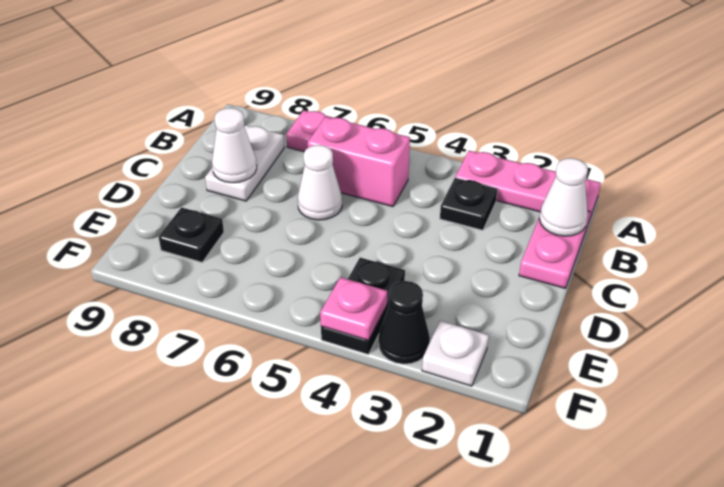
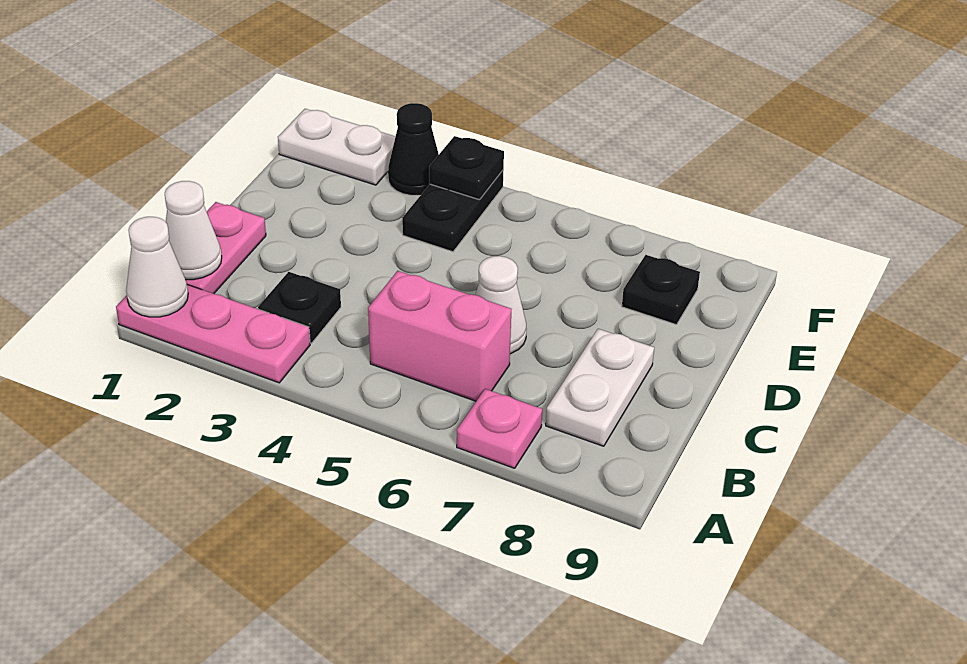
white 1x1 cone [212,108,257,183] -> white 1x1 cone moved to [126,217,188,317]
white 1x1 plate [422,321,489,386] -> white 1x2 plate [278,109,395,185]
pink 1x1 plate [320,277,387,340] -> black 1x1 plate [429,136,504,200]

